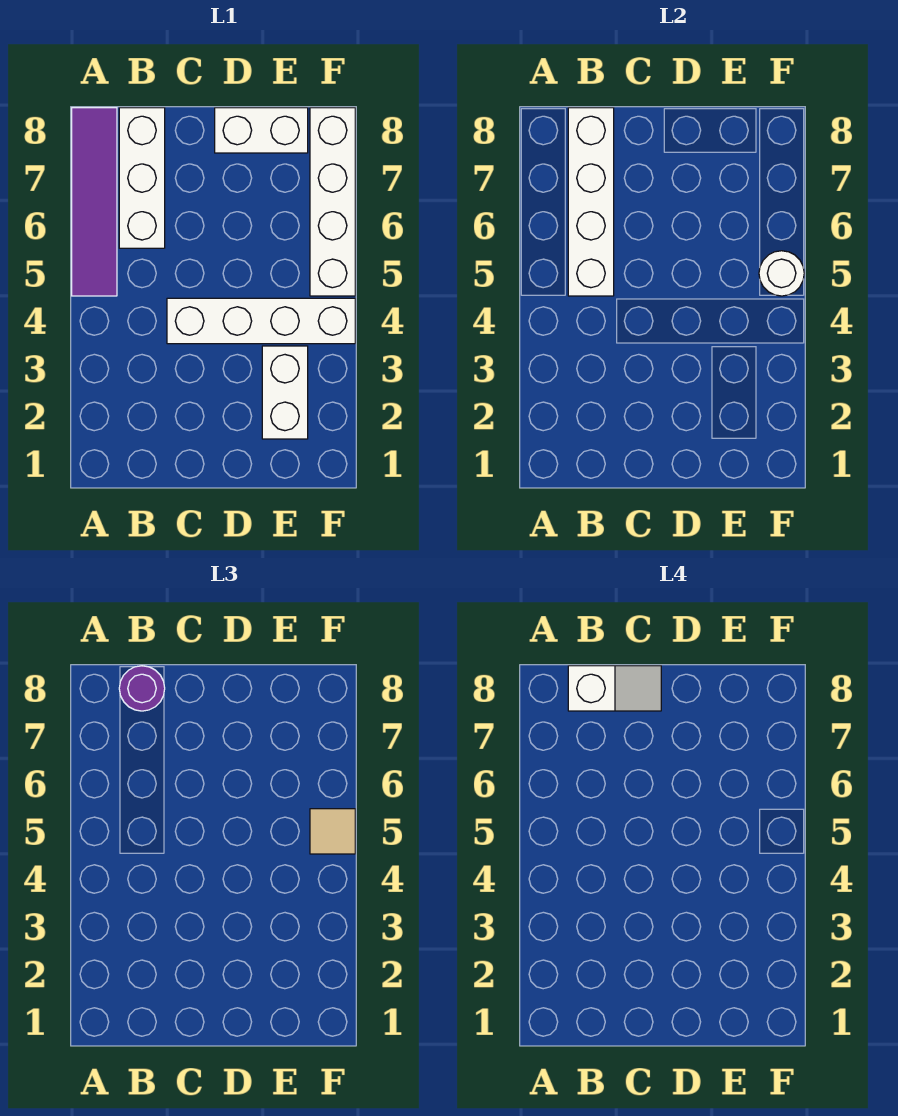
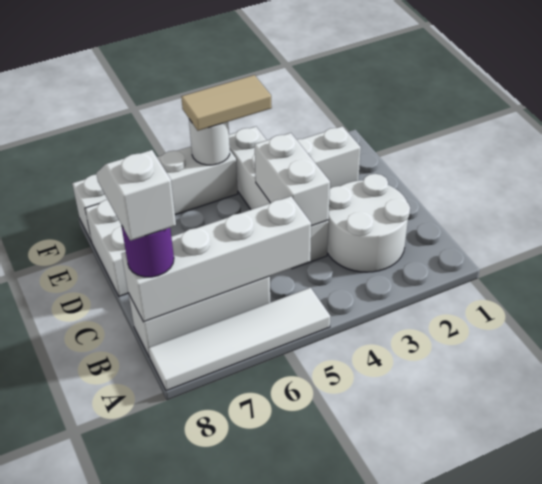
purple 1x4 tile [72,108,117,296] -> white 1x4 tile [148,288,330,391]
none -> white 2x2 round brick [327,174,410,272]
none -> white 1x2 brick [255,133,330,226]
tan 1x1 tile [310,809,355,854] -> tan 1x2 tile [181,75,272,131]

